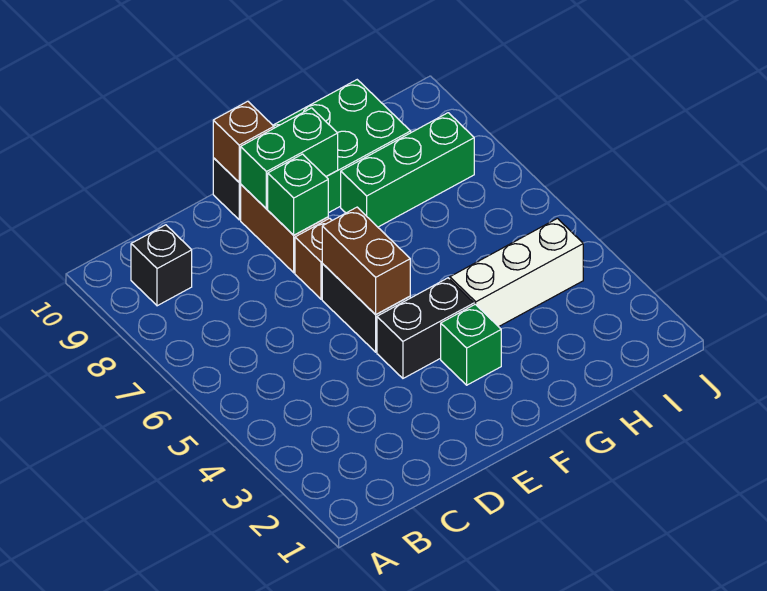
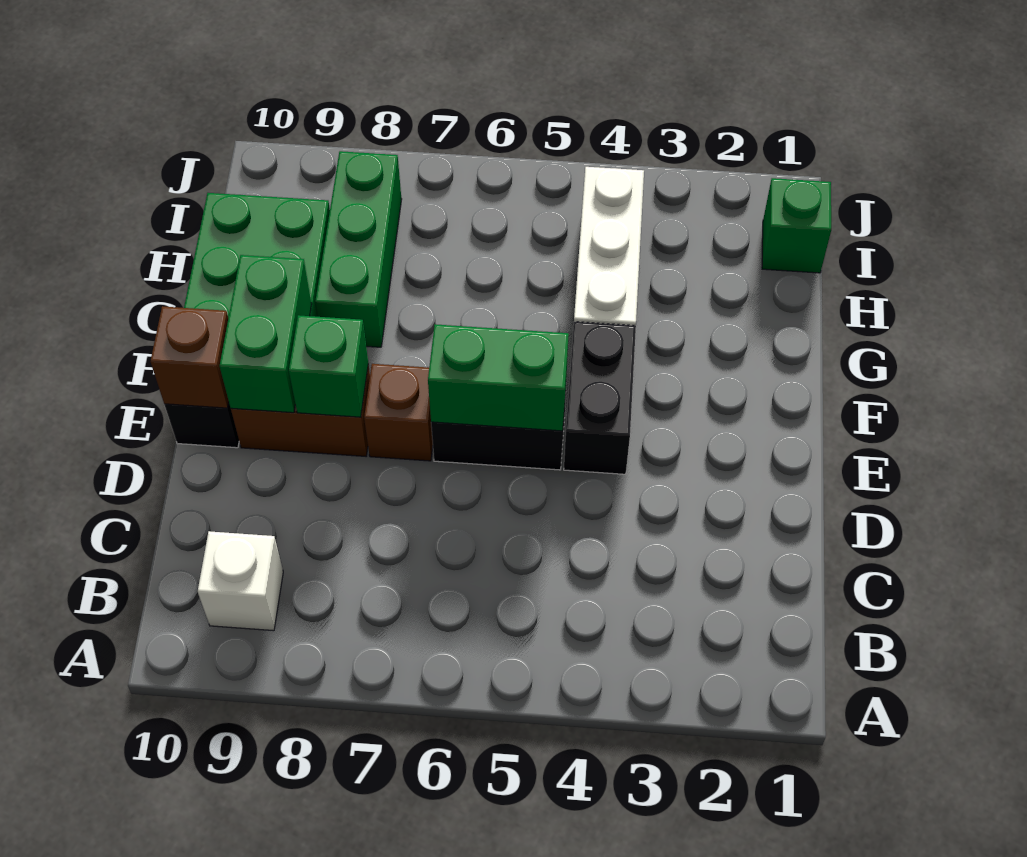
black 1x1 brick [131,225,192,306] -> white 1x1 brick [197,531,283,631]
brown 1x2 brick [322,207,410,315] -> green 1x2 brick [428,324,569,431]
green 1x1 brick [441,304,501,385] -> green 1x1 brick moved to [762,178,831,273]

